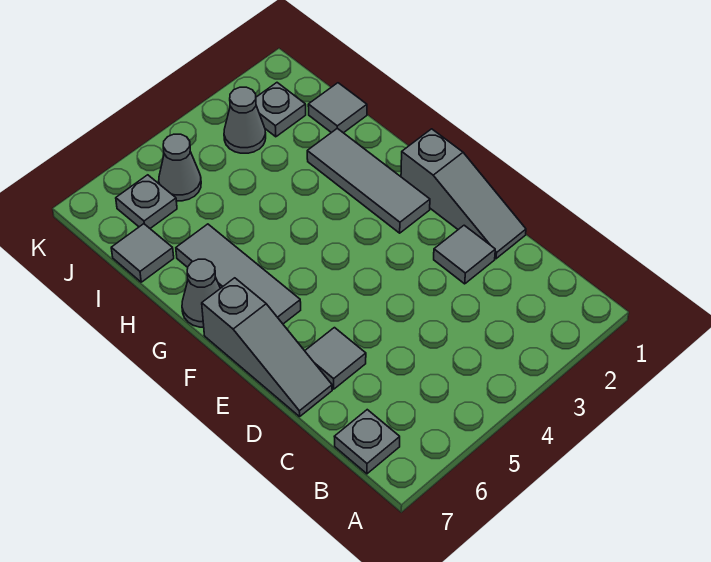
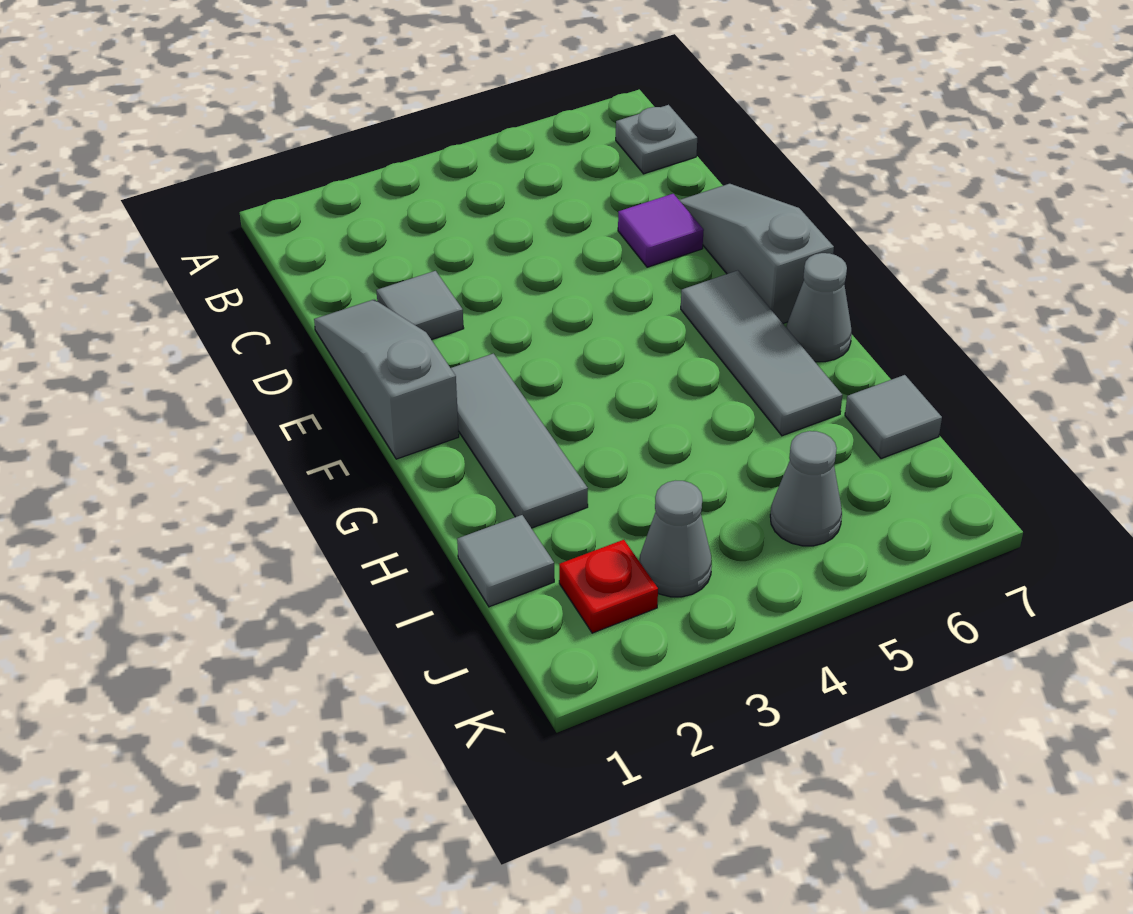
grey 1x1 tile [305,328,366,389] -> purple 1x1 tile [618,194,704,267]
grey 1x1 plate [256,83,306,137] -> red 1x1 plate [559,540,658,633]
grey 1x1 plate [116,175,177,228] -> none

